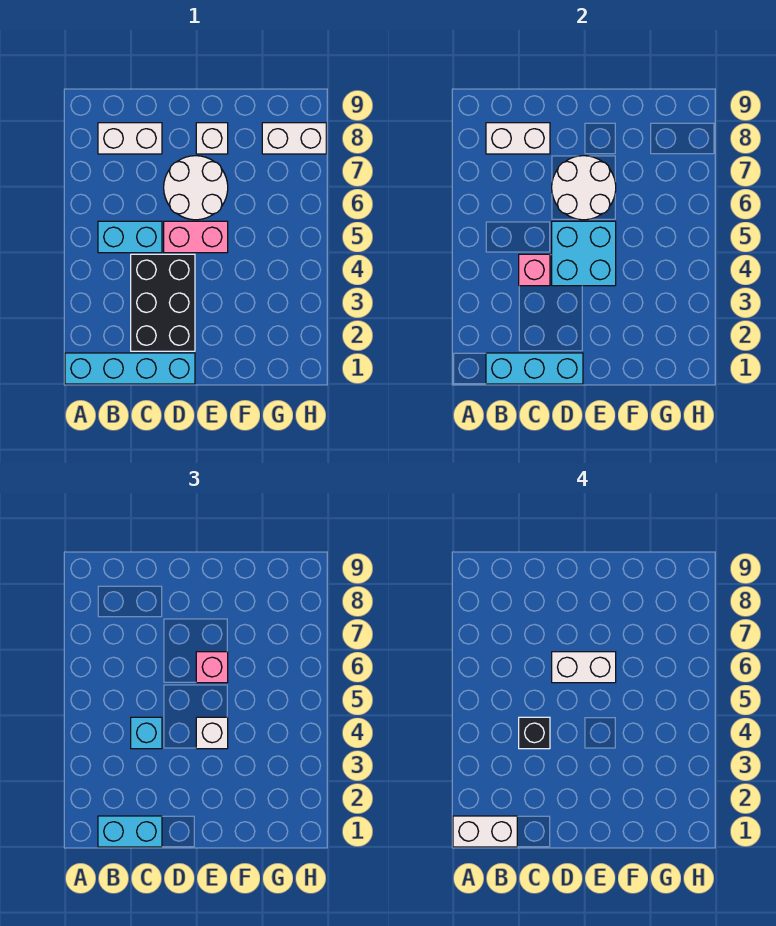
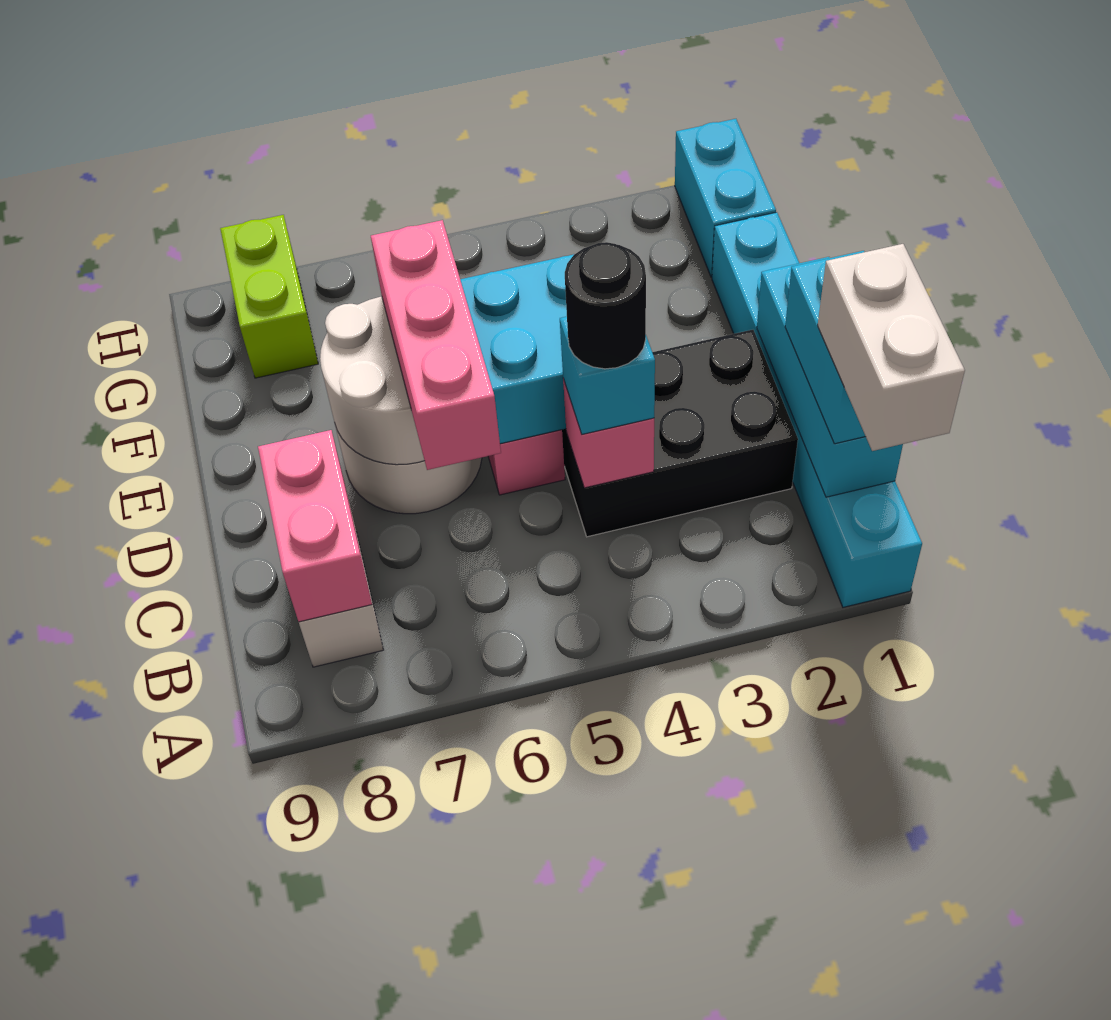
cyan 1x4 brick [65,353,195,384] -> cyan 1x6 brick [712,212,922,607]
cyan 1x2 brick [98,221,162,253] -> cyan 1x2 brick moved to [675,119,776,277]
white 1x2 brick [486,123,550,154] -> pink 1x2 brick [258,430,372,622]
black 1x1 brick [519,717,550,749] -> black 1x1 round brick [565,242,646,369]
white 1x2 brick [552,652,616,683] -> none
white 1x1 brick [196,717,228,749] -> none
pink 1x1 brick [196,652,228,683] -> pink 1x3 brick [371,220,501,470]
white 1x1 brick [196,123,228,154] -> none
white 1x2 brick [262,123,326,154] -> lime 1x2 brick [220,215,318,378]

